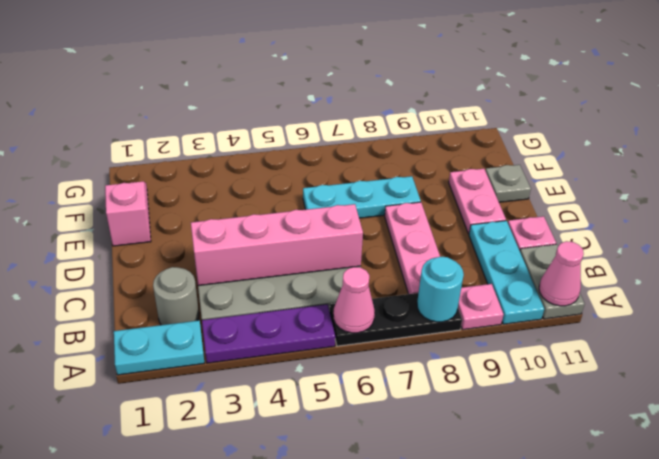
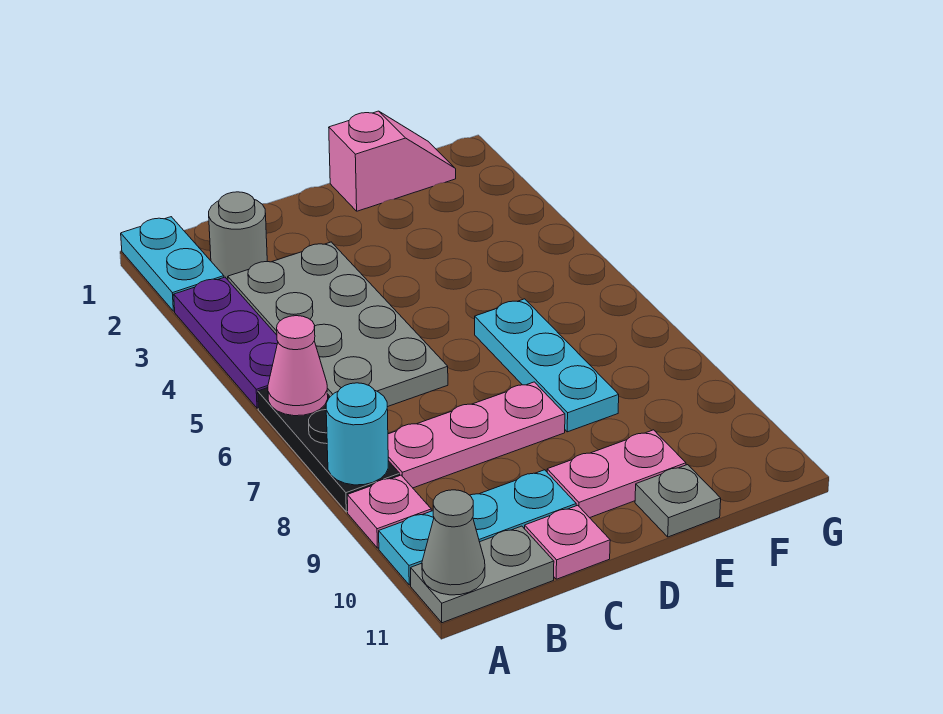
pink 1x1 cone [539,241,584,306] -> grey 1x1 cone [422,490,485,595]
pink 1x4 brick [191,204,363,286] -> none

